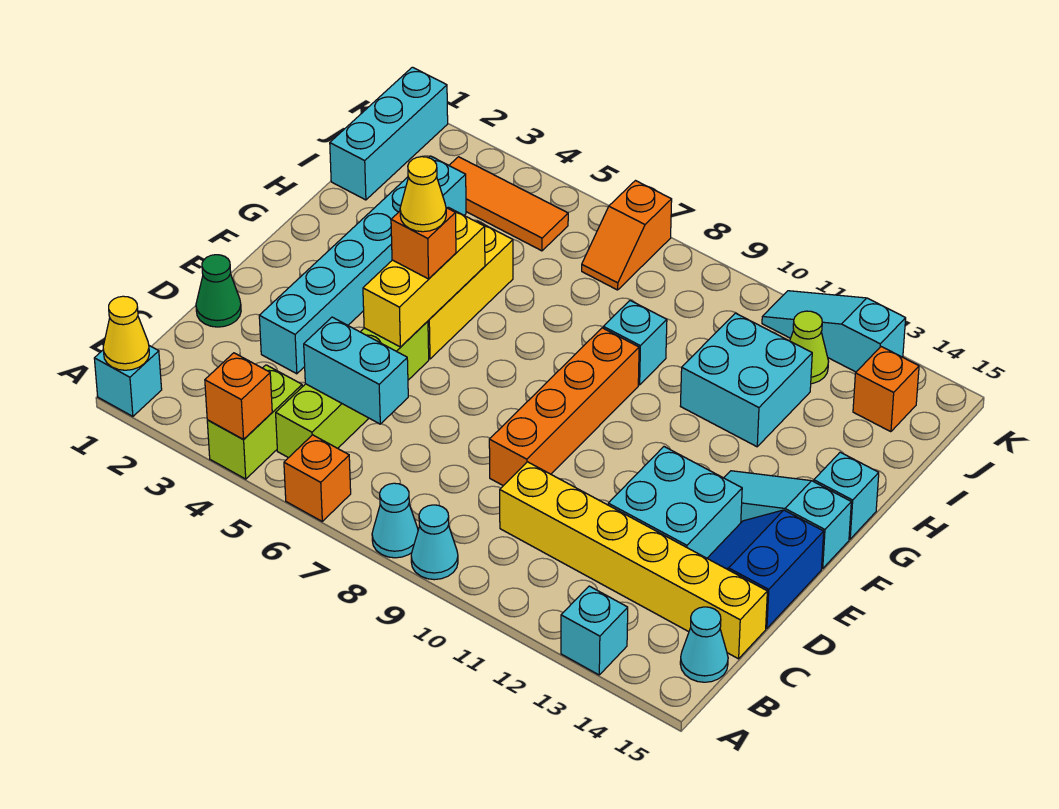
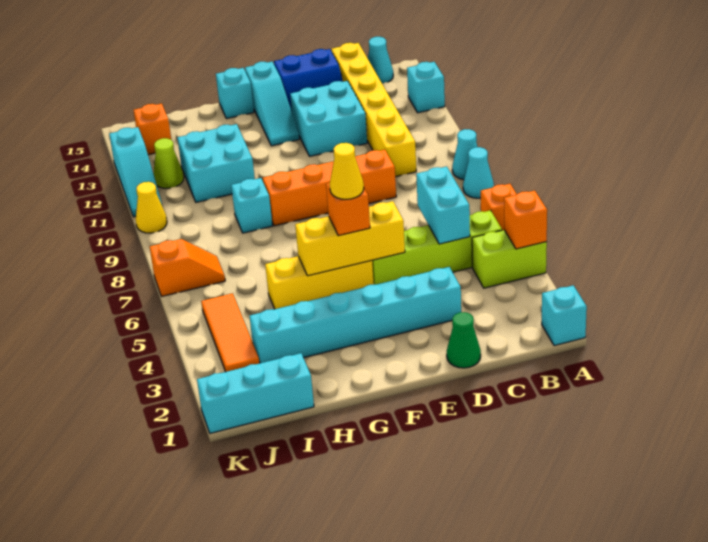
yellow 1x1 cone [103,296,149,370] -> yellow 1x1 cone moved to [136,182,167,233]

